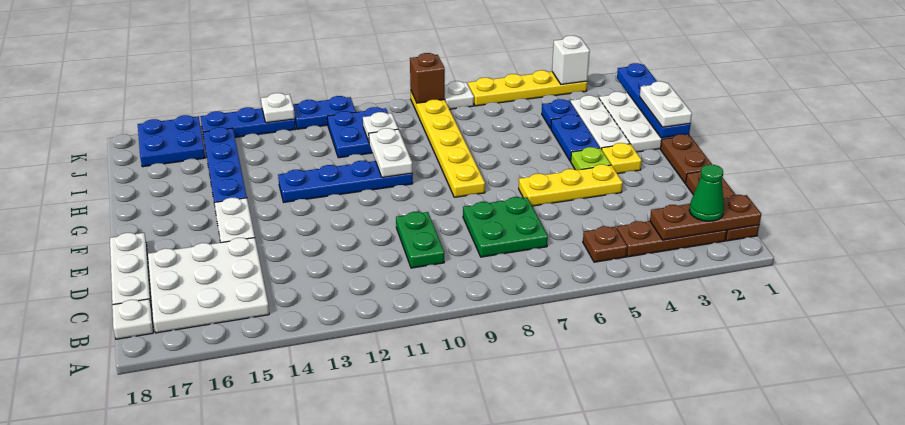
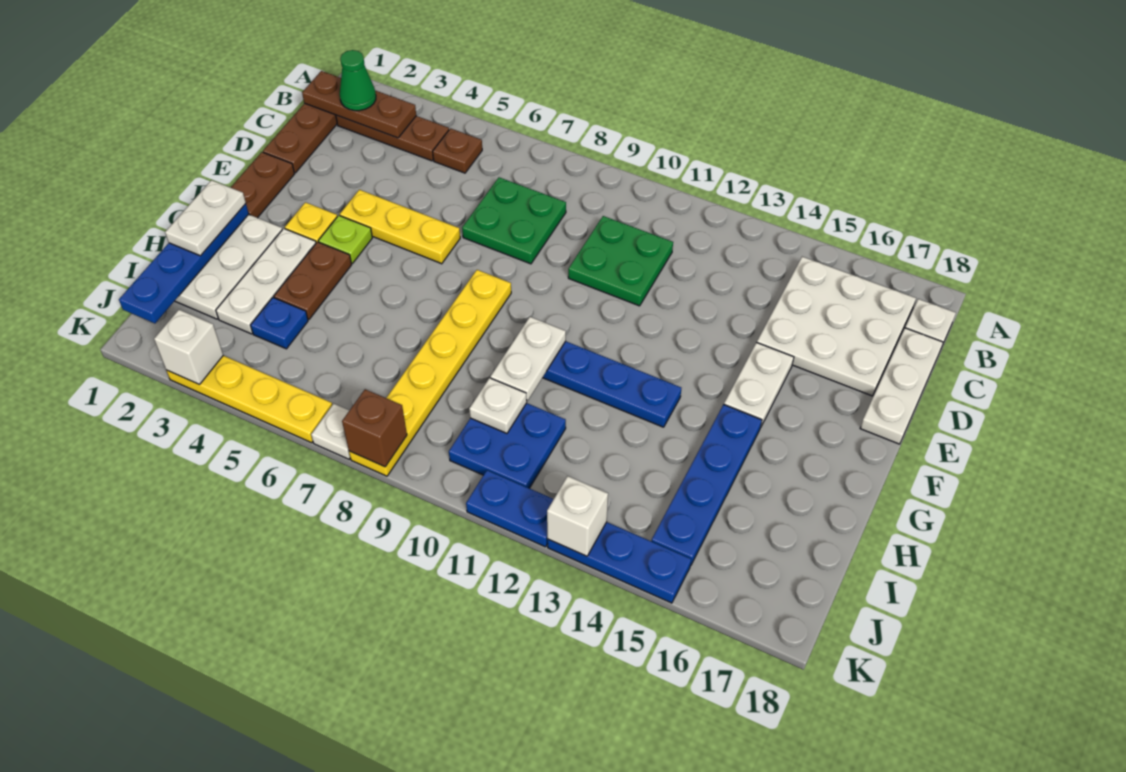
green 1x2 plate [396,212,444,268] -> green 2x2 plate [568,216,673,306]
blue 1x2 plate [551,115,600,161] -> brown 1x2 plate [274,242,352,319]
blue 2x2 plate [138,115,205,167] -> none
white 1x1 plate [261,93,295,123] -> white 1x1 brick [547,476,608,556]

